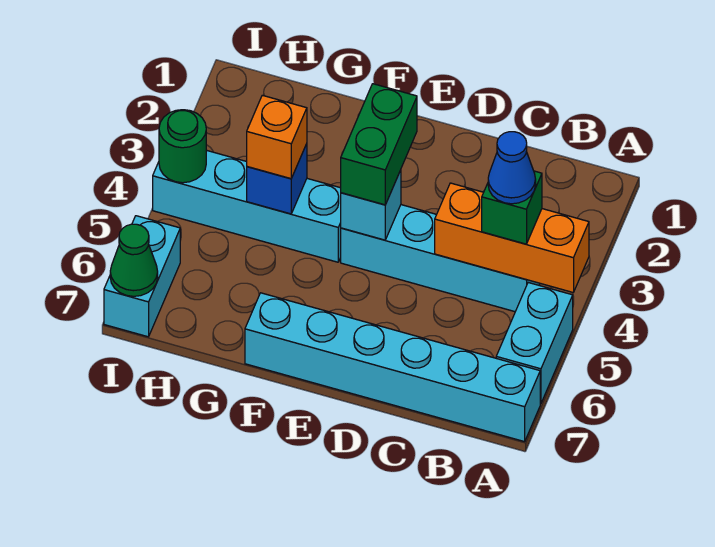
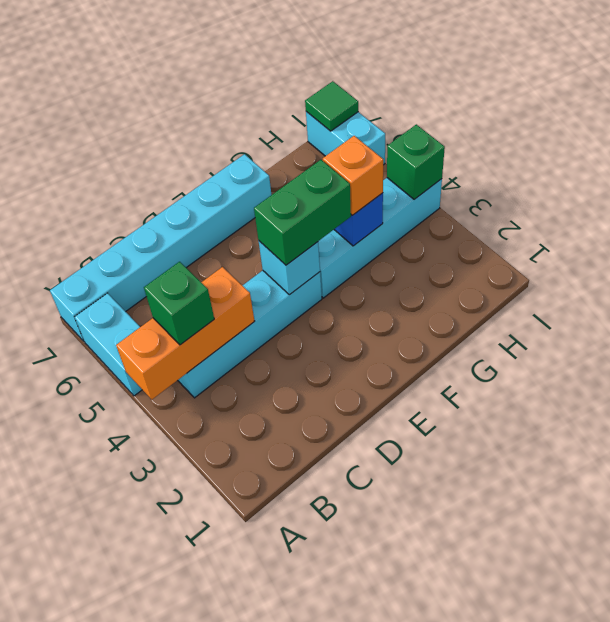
blue 1x1 cone [488,132,536,204] -> none
green 1x2 brick [341,84,417,205] -> green 1x2 brick turned to [254,160,351,265]
green 1x1 round brick [159,110,206,183] -> green 1x1 brick [387,124,445,199]
green 1x1 cone [110,224,158,296] -> green 1x1 tile [305,81,358,131]

